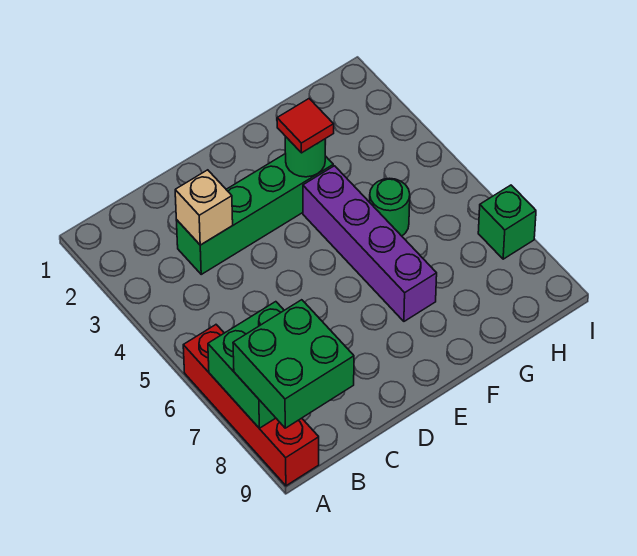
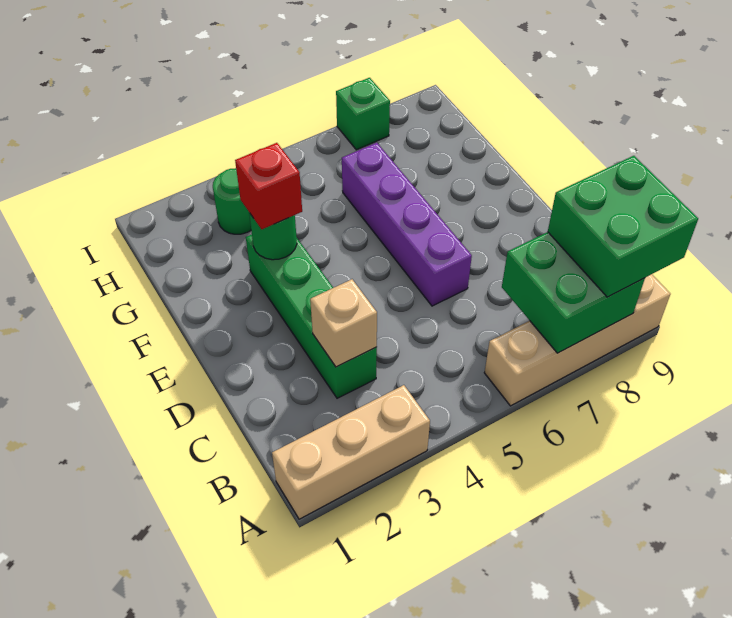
none -> tan 1x3 brick [272,385,430,519]
red 1x4 brick [183,325,319,486] -> tan 1x4 brick [484,274,670,406]
red 1x1 tile [277,99,334,153] -> red 1x1 brick [235,143,302,229]
purple 1x4 brick [303,166,437,321] -> purple 1x4 brick turned to [342,143,472,306]
green 1x1 round brick [370,178,410,236] -> green 1x1 round brick moved to [213,168,251,234]

